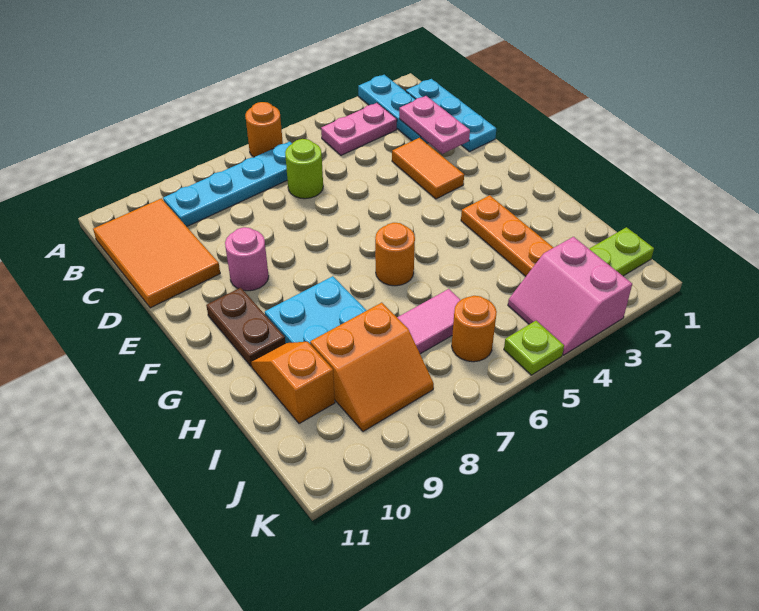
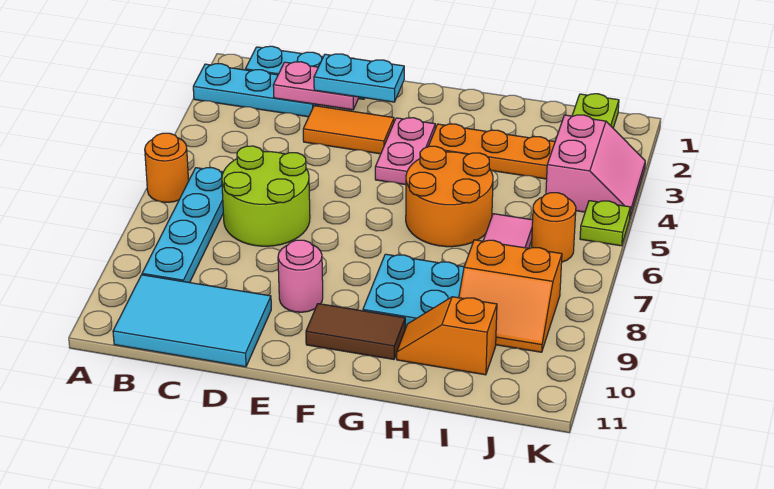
pink 1x2 plate [321,103,397,155] -> pink 1x2 plate moved to [375,118,435,185]
orange 2x3 tile [93,199,220,308] -> cyan 2x3 tile [113,275,271,367]
lime 1x1 round brick [285,139,323,199] -> lime 2x2 round brick [222,146,310,246]
none -> cyan 1x2 plate [314,54,404,102]
brown 1x2 plate [206,288,285,366] -> brown 1x2 tile [306,304,405,359]
orange 1x1 round brick [375,223,415,286] -> orange 2x2 round brick [406,146,493,247]
orange 2x2 slope [310,303,434,431] -> orange 2x2 slope turned to [459,240,562,352]
pink 2x2 slope [508,237,632,355] -> pink 2x2 slope turned to [546,115,645,217]

